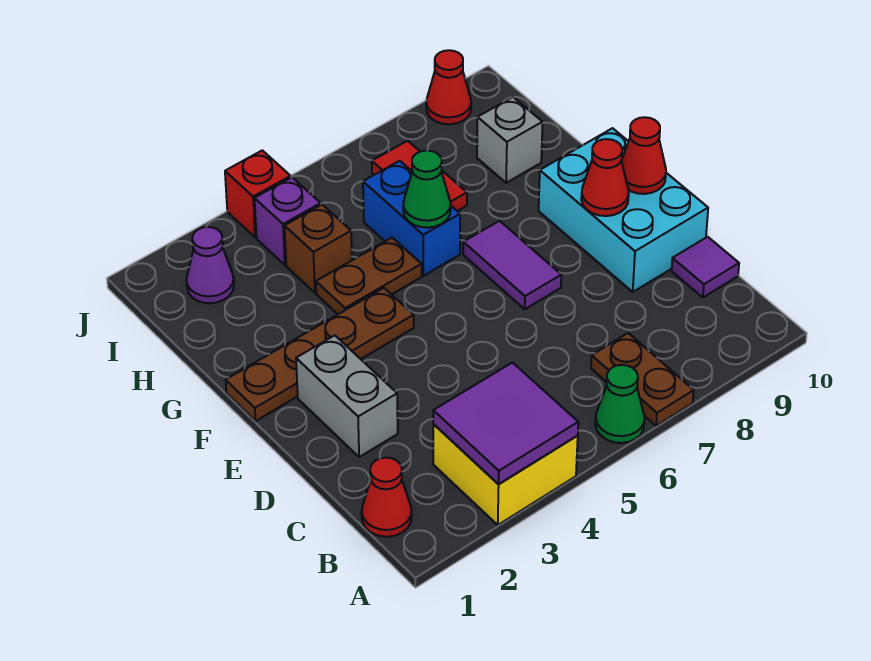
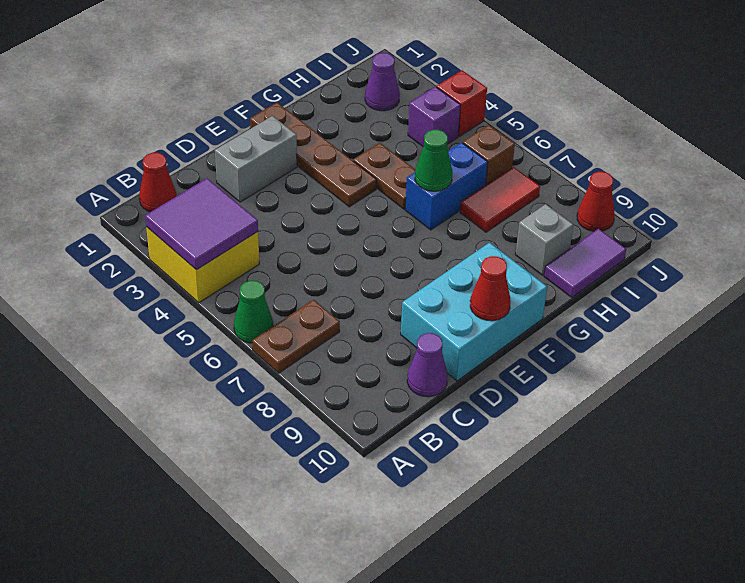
purple 1x1 tile [672,237,739,297] -> purple 1x1 cone [407,333,448,397]
purple 1x2 tile [463,221,561,309] -> purple 1x2 tile moved to [544,229,626,297]
red 1x1 cone [581,139,629,216] -> none
brown 1x1 brick [285,205,352,293] -> brown 1x1 brick moved to [463,125,515,186]

